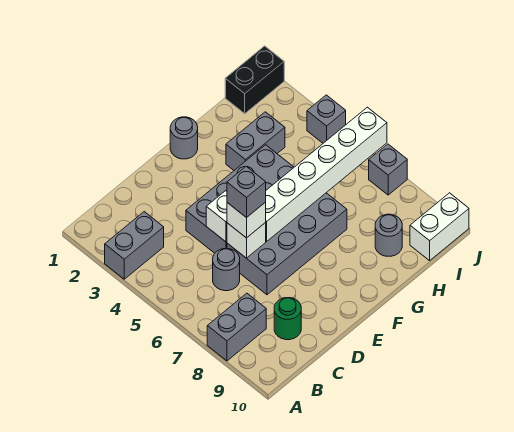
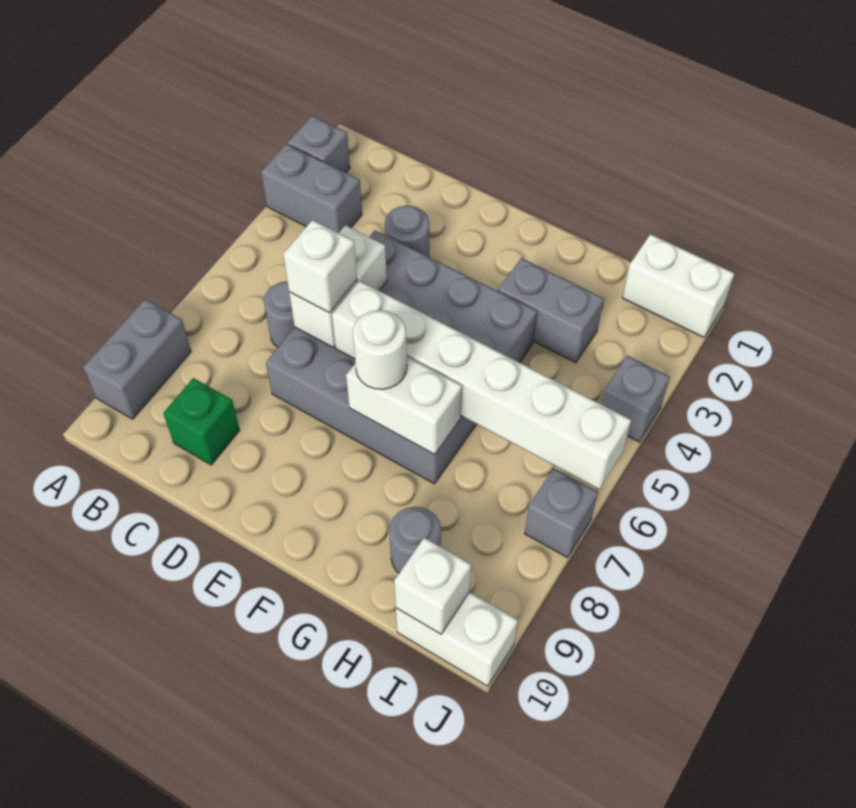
grey 1x2 brick [207,293,266,361] -> grey 1x2 brick turned to [84,299,191,419]
green 1x1 round brick [274,298,301,340] -> green 1x1 brick [163,378,240,465]
grey 1x1 brick [227,166,266,218] -> grey 1x1 brick moved to [288,116,350,173]
grey 1x1 round brick [170,117,198,159] -> grey 1x1 round brick moved to [385,206,429,257]
none -> white 1x2 brick [346,357,462,454]
none -> white 1x1 round brick [353,310,407,389]
black 1x2 brick [225,46,284,114] -> white 1x2 brick [622,234,735,337]
none -> white 1x1 brick [394,538,471,634]

